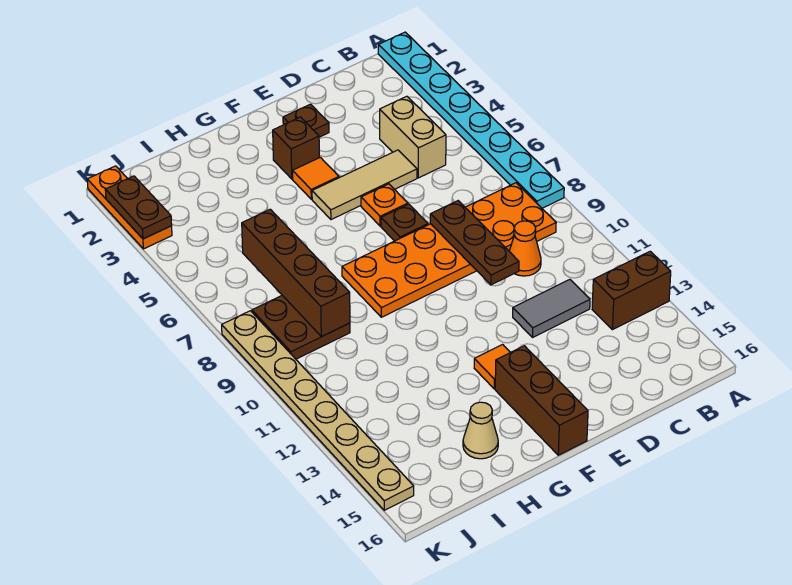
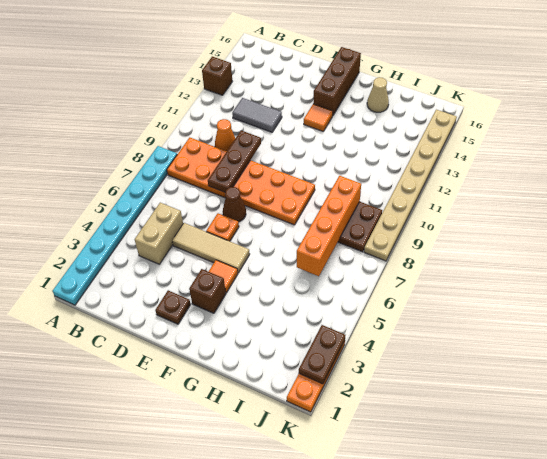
brown 1x2 brick [592,251,671,330] -> brown 1x1 brick [202,57,232,95]
brown 1x1 plate [381,204,428,241] -> brown 1x1 cone [223,187,246,222]
brown 1x4 brick [242,209,350,337] -> orange 1x4 brick [297,176,361,276]

